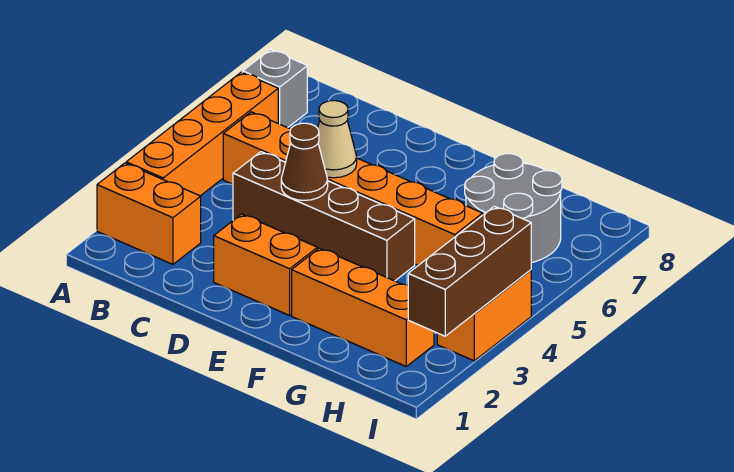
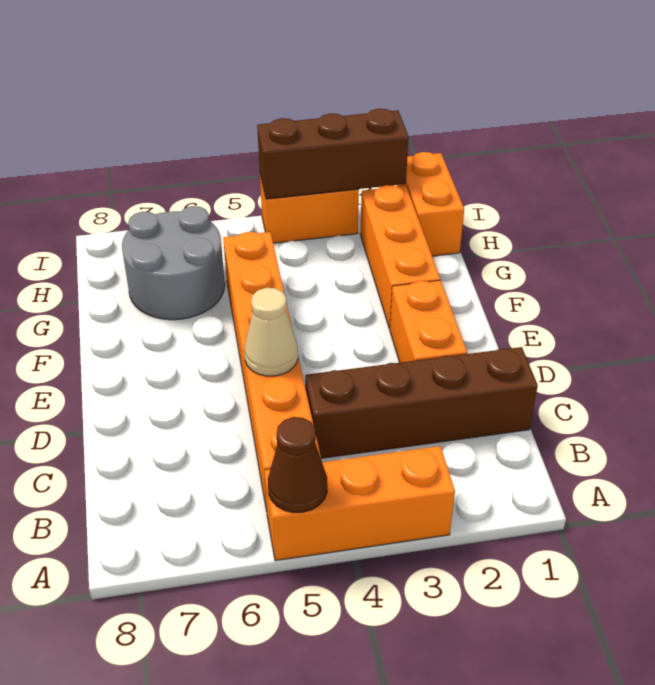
orange 1x2 brick [97,163,201,264] -> orange 1x2 brick moved to [397,152,464,256]
orange 1x4 brick [126,72,278,196] -> orange 1x3 brick [264,446,455,561]
grey 1x1 brick [243,49,307,128] -> none
brown 1x4 brick [233,152,415,281] -> brown 1x4 brick turned to [305,347,538,458]
brown 1x1 cone [281,123,328,200] -> brown 1x1 cone moved to [268,417,327,513]

